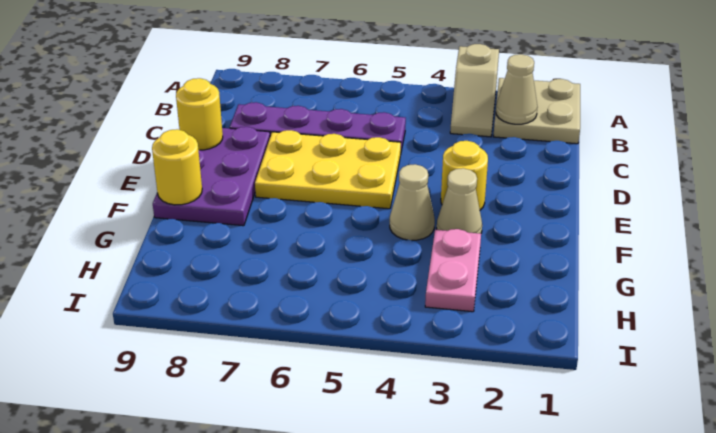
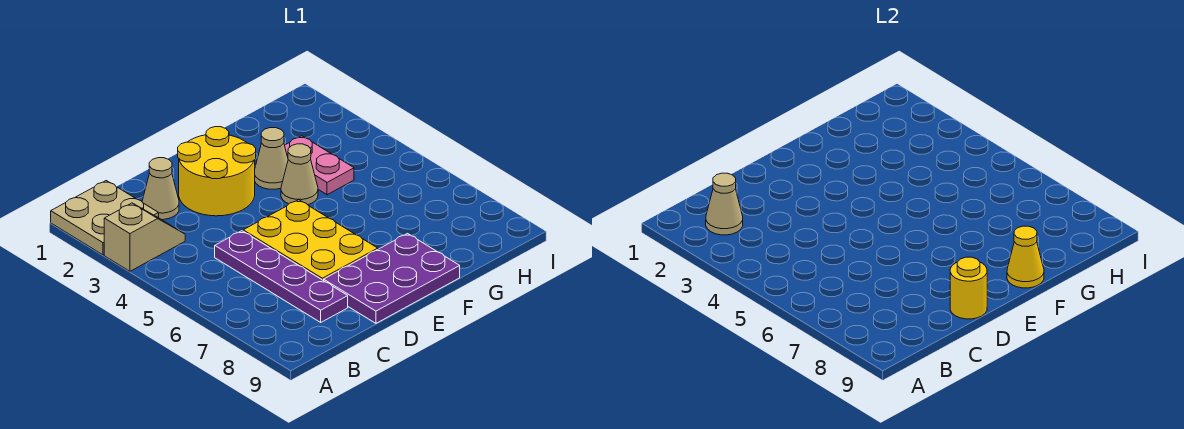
none -> tan 1x1 cone [142,158,179,220]
yellow 1x1 round brick [441,141,488,210] -> yellow 2x2 round brick [178,127,256,216]
yellow 1x1 round brick [152,129,202,205] -> yellow 1x1 cone [1007,226,1044,288]
pink 1x2 plate [425,229,481,312] -> pink 1x2 plate turned to [285,136,354,195]

